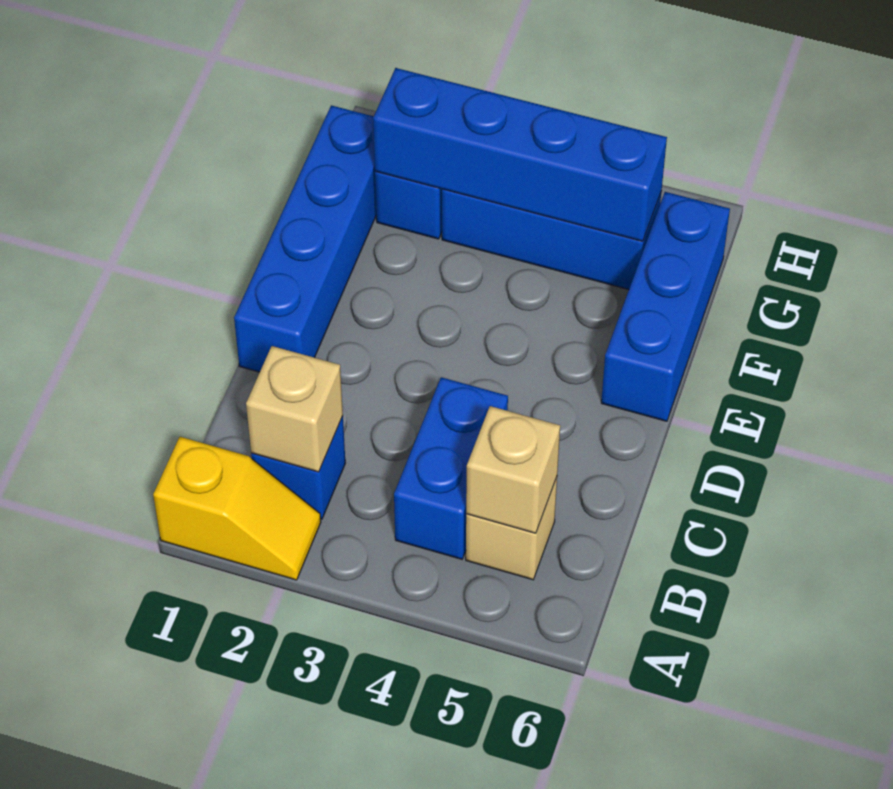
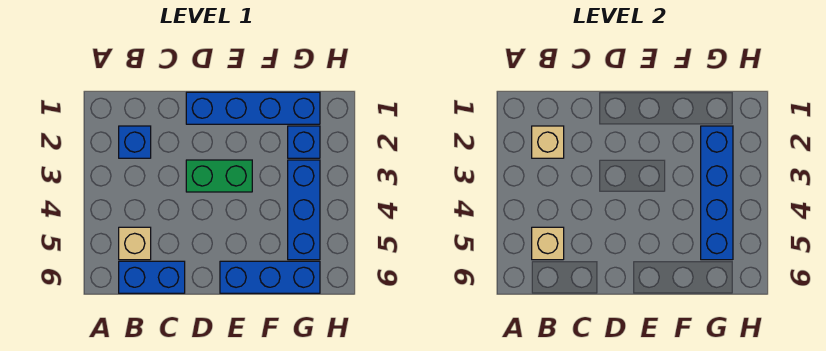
yellow 1x2 slope [153,437,321,580] -> none
blue 1x2 brick [394,377,508,559] -> blue 1x2 brick moved to [119,261,185,293]
none -> green 1x2 brick [186,160,252,192]

